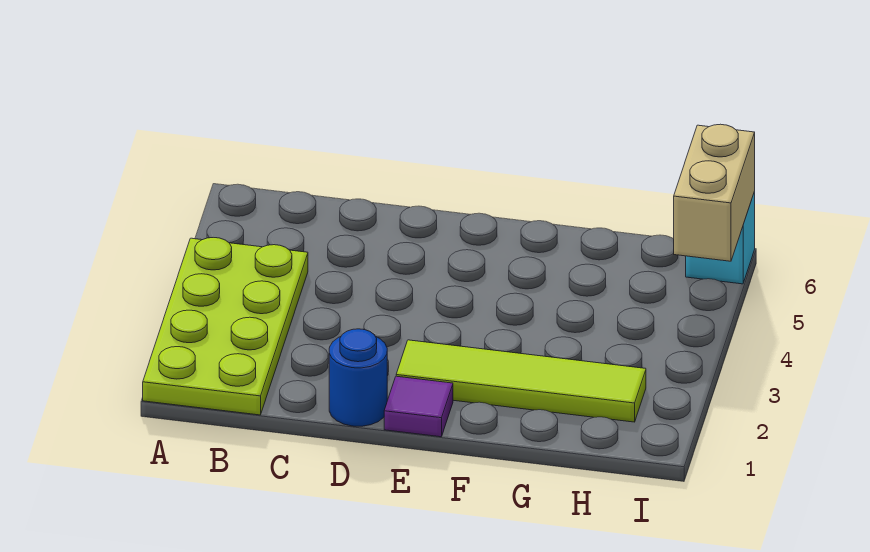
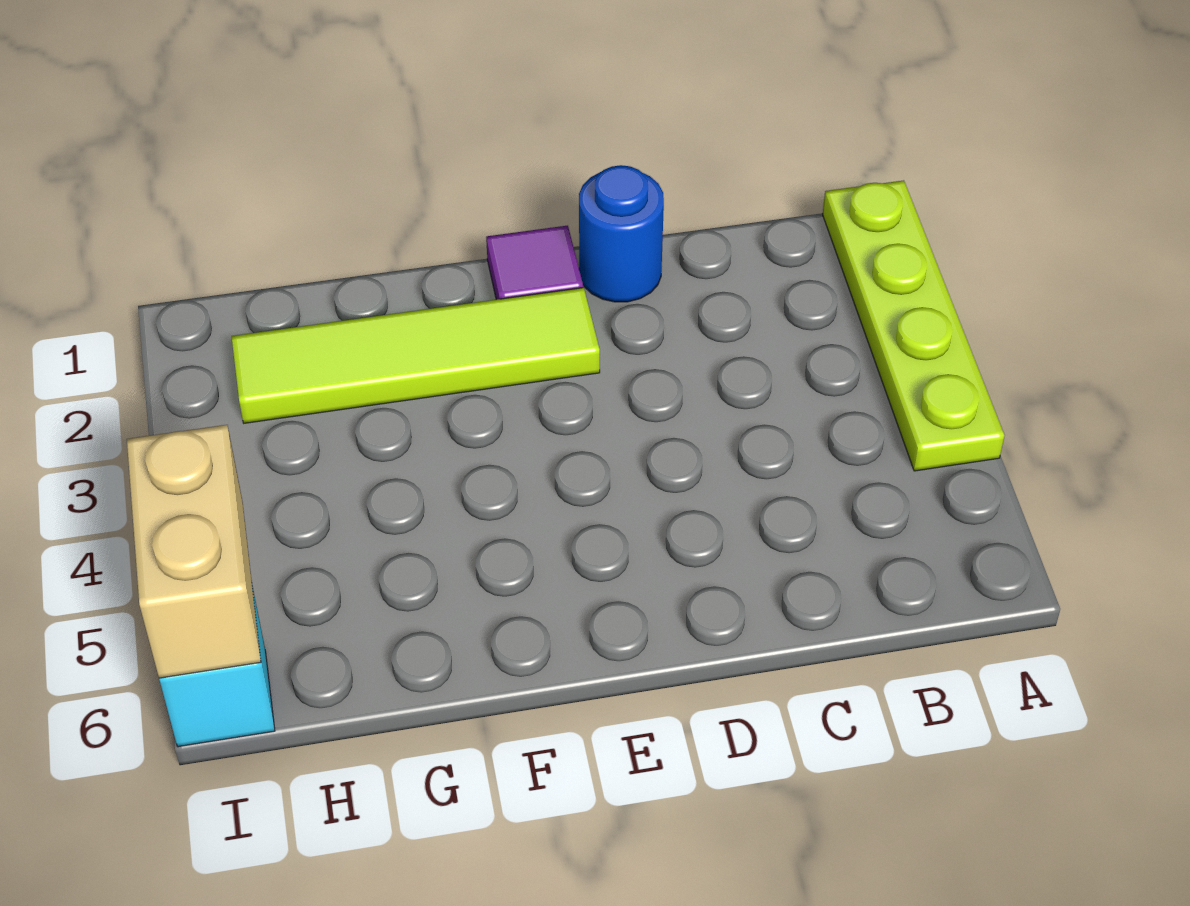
lime 2x4 plate [143,237,308,415] -> lime 1x4 plate [823,180,1004,471]

